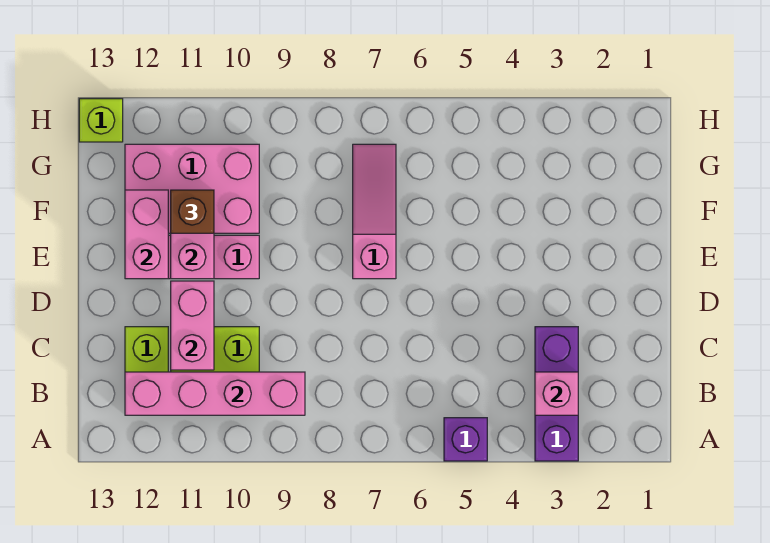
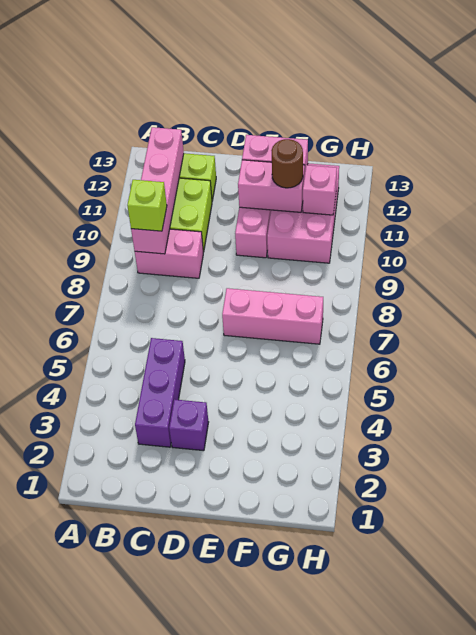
purple 1x3 brick [535,327,578,461] -> purple 1x3 brick turned to [135,338,185,447]
purple 1x1 brick [444,418,487,461] -> purple 1x1 brick moved to [169,399,209,451]
pink 1x1 brick [535,372,578,415] -> pink 1x1 brick moved to [303,165,337,215]
pink 1x2 brick [171,281,214,370] -> pink 1x2 brick moved to [135,229,203,278]
pink 1x3 slope [353,144,396,279] -> pink 1x3 brick [222,288,323,344]
brown 1x1 brick [171,190,214,233] -> brown 1x1 round brick [271,139,303,188]
lime 1x1 brick [79,99,123,142] -> lime 1x1 brick moved to [127,180,167,231]

